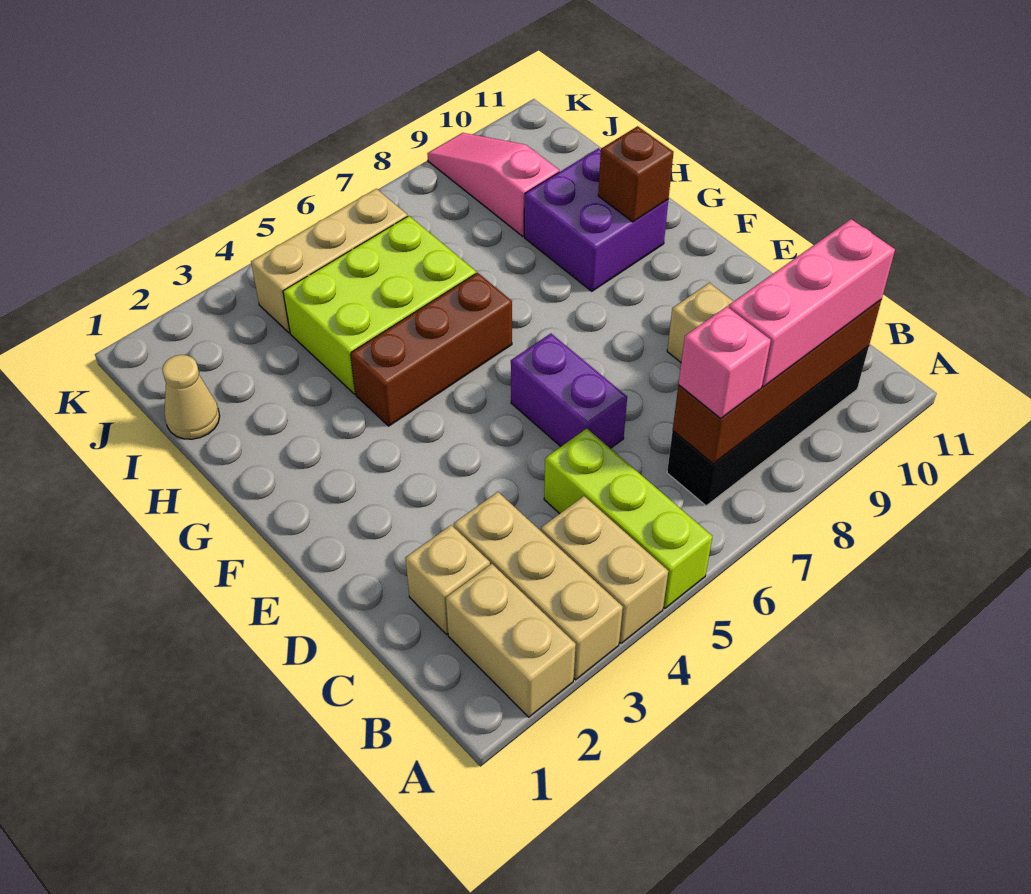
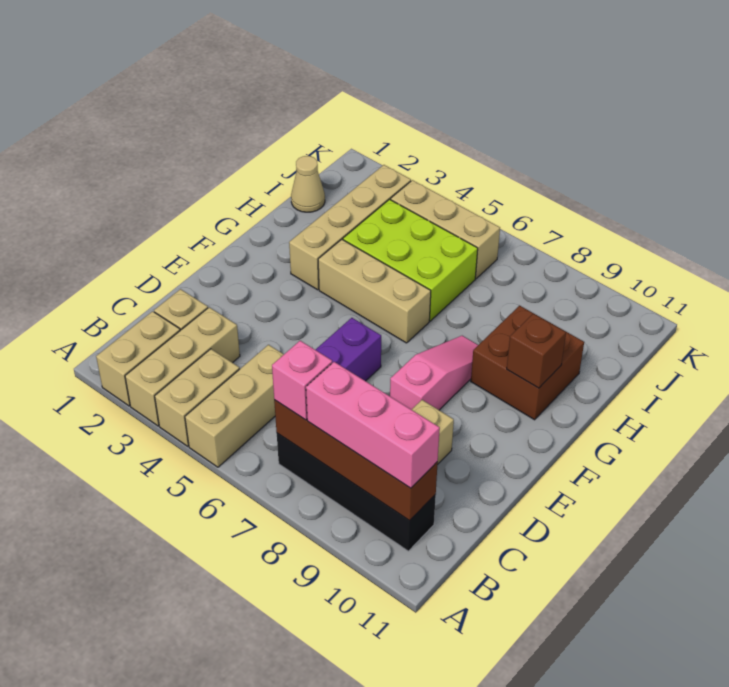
lime 1x3 brick [544,429,712,609] -> tan 1x3 brick [185,345,284,467]
none -> tan 1x4 brick [289,165,411,290]
brown 1x3 brick [351,273,512,426] -> tan 1x3 brick [318,239,431,343]
purple 2x2 brick [524,148,668,291] -> brown 2x2 brick [471,305,584,420]
pink 1x3 slope [427,133,559,236] -> pink 1x3 slope moved to [390,336,478,410]

